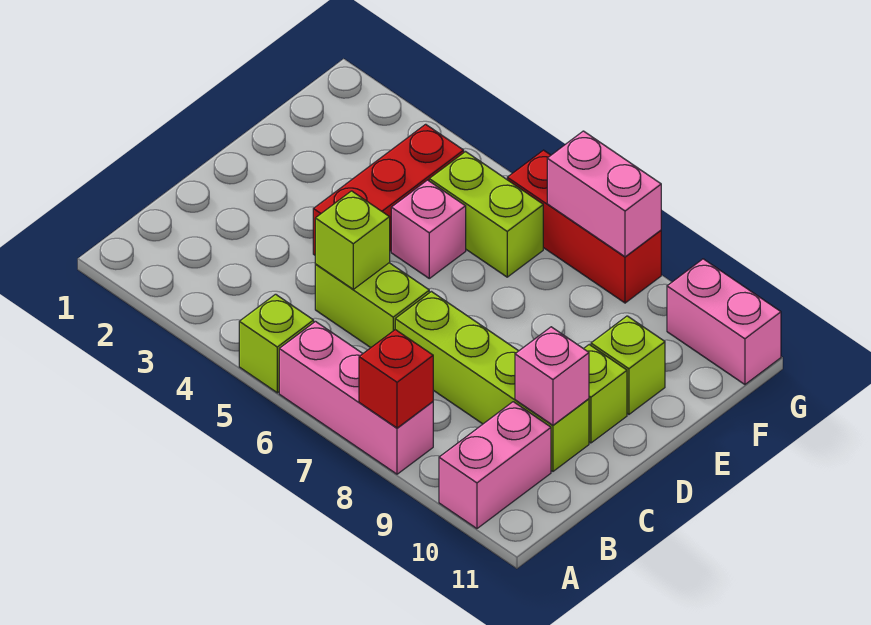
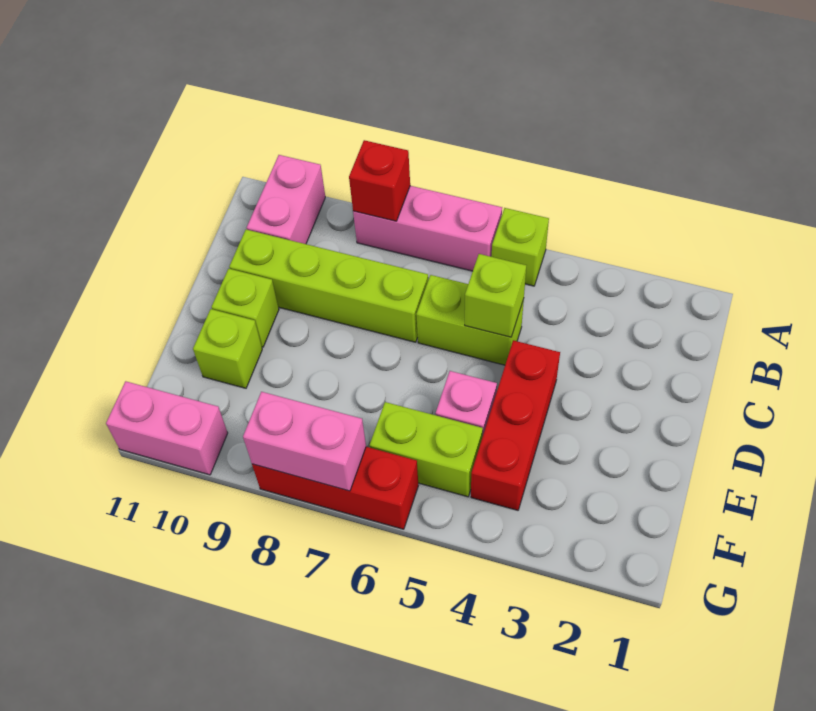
pink 1x1 brick [515,327,589,425] -> none

